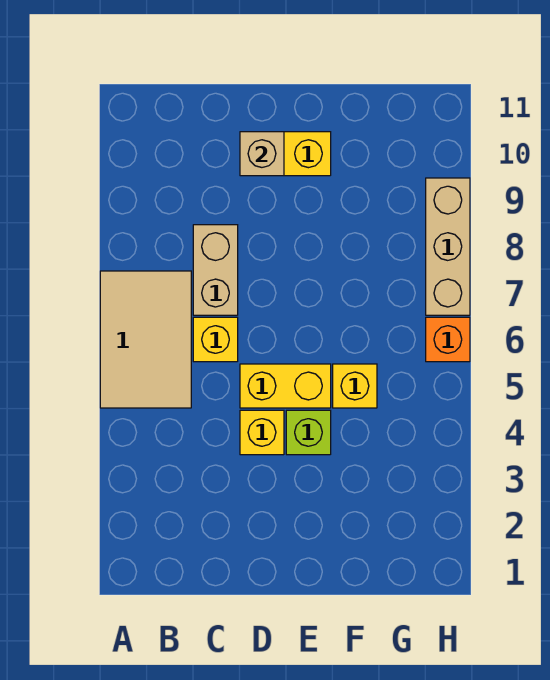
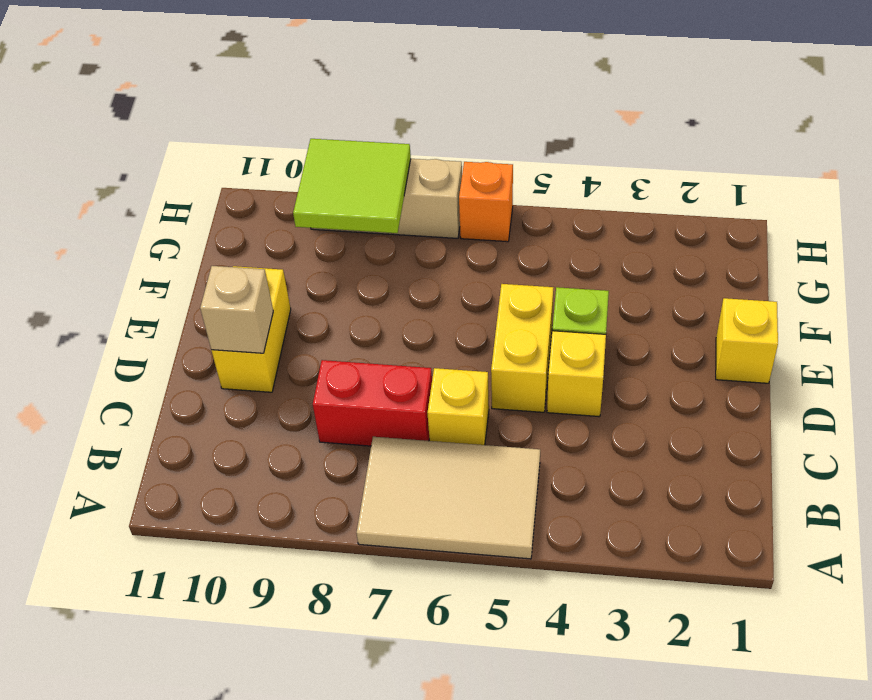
tan 1x2 brick [193,225,238,315] -> red 1x2 brick [313,360,432,446]
yellow 1x1 brick [333,364,377,408] -> yellow 1x1 brick moved to [716,298,778,383]
none -> lime 2x2 tile [293,139,411,233]

